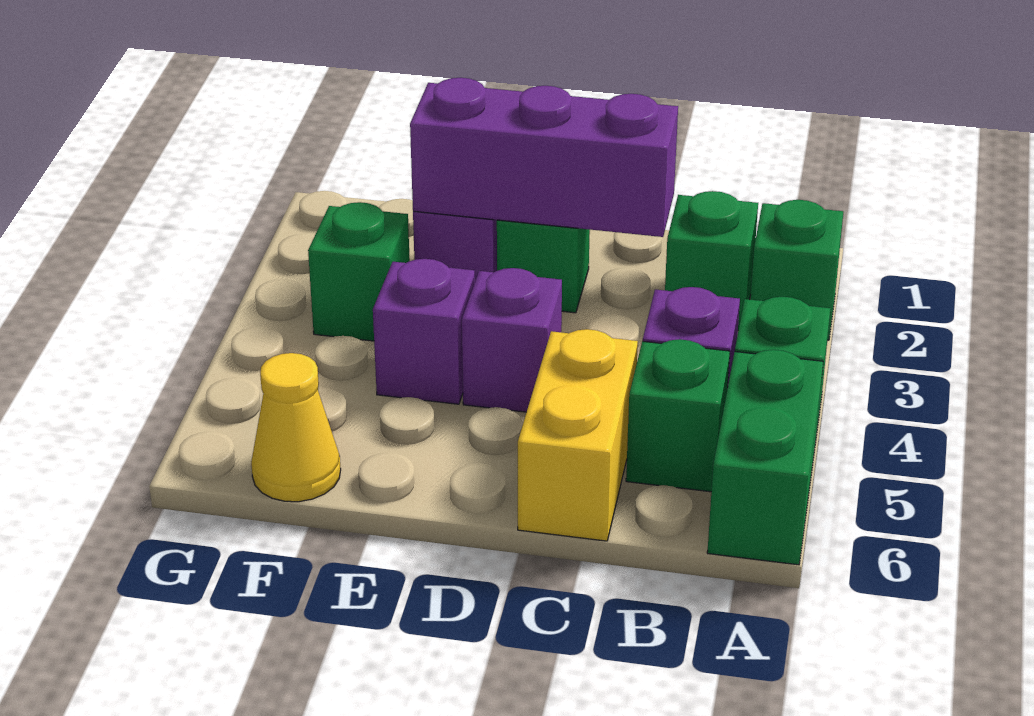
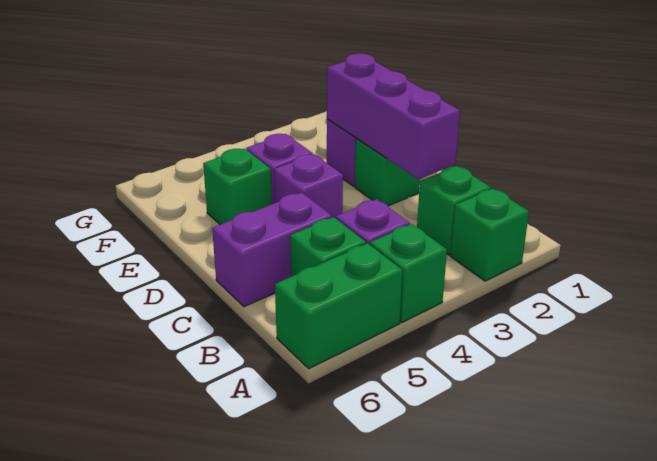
yellow 1x2 brick [518,329,638,541] -> purple 1x2 brick [212,193,332,307]
green 1x1 brick [308,202,410,341] -> green 1x1 brick moved to [203,149,272,225]
yellow 1x1 cone [251,353,341,502] -> none

